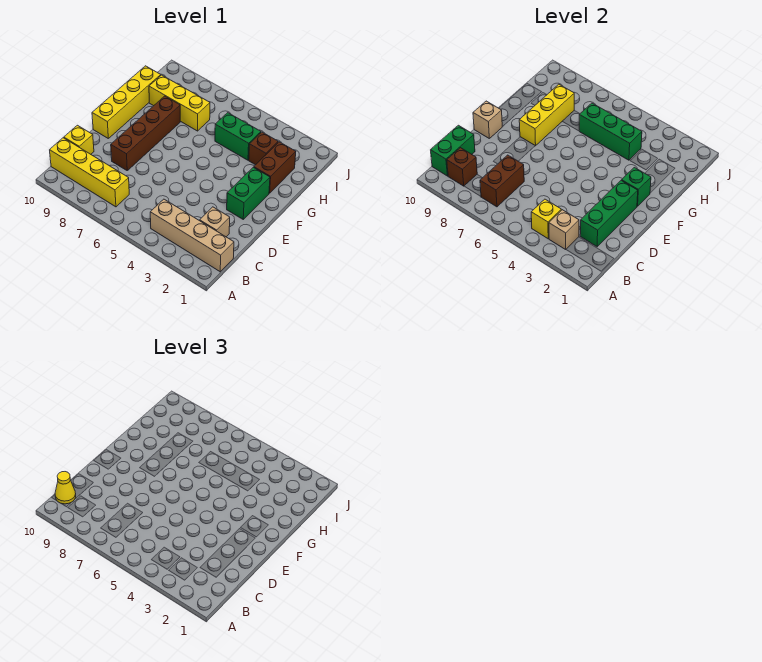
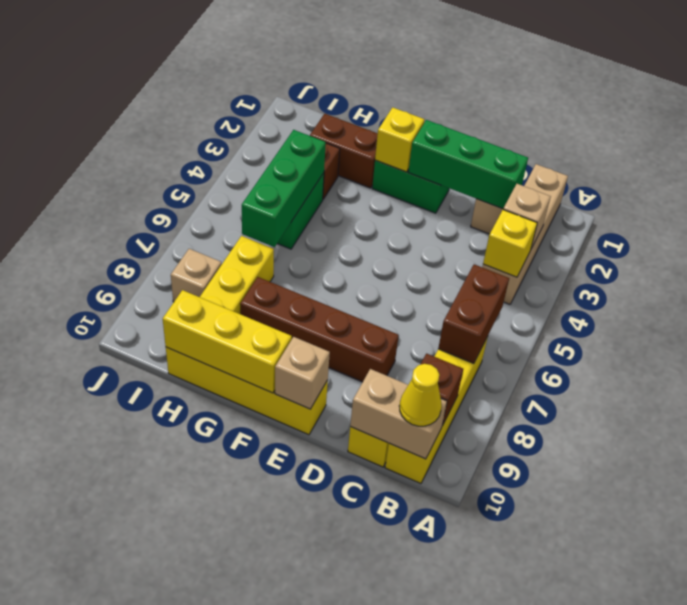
brown 1x2 brick [480,155,524,207] -> brown 1x2 brick turned to [438,264,509,363]
green 1x2 brick [431,125,475,176] -> tan 1x2 brick [350,369,447,459]
green 1x1 brick [622,167,651,206] -> yellow 1x1 brick [375,107,424,172]
yellow 1x3 brick [519,84,574,146] -> yellow 1x3 brick moved to [163,290,292,393]
none -> tan 1x1 brick [171,249,222,302]

